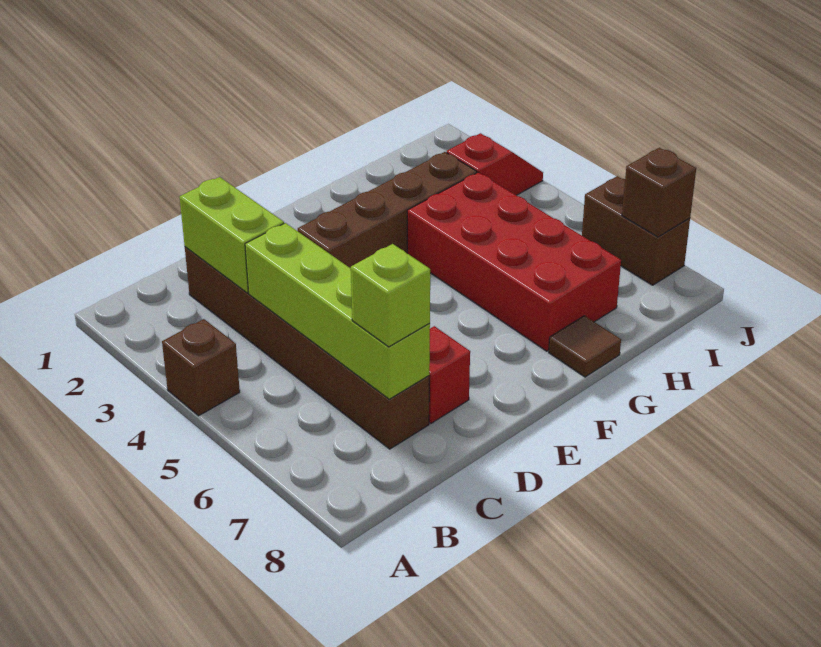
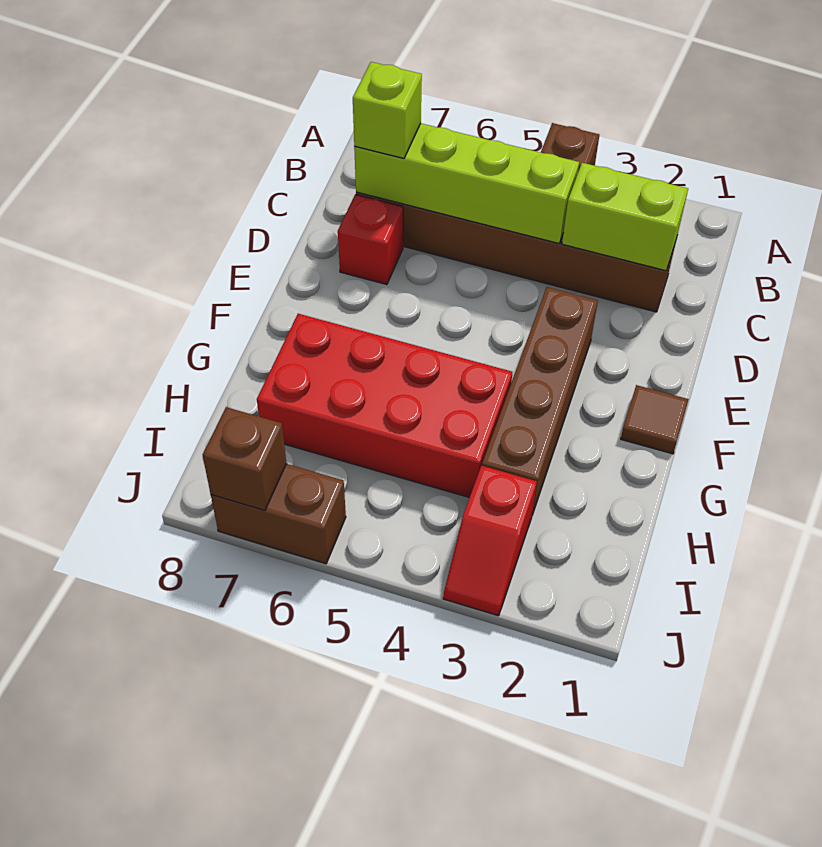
brown 1x1 tile [549,316,621,377] -> brown 1x1 tile moved to [621,385,689,454]

